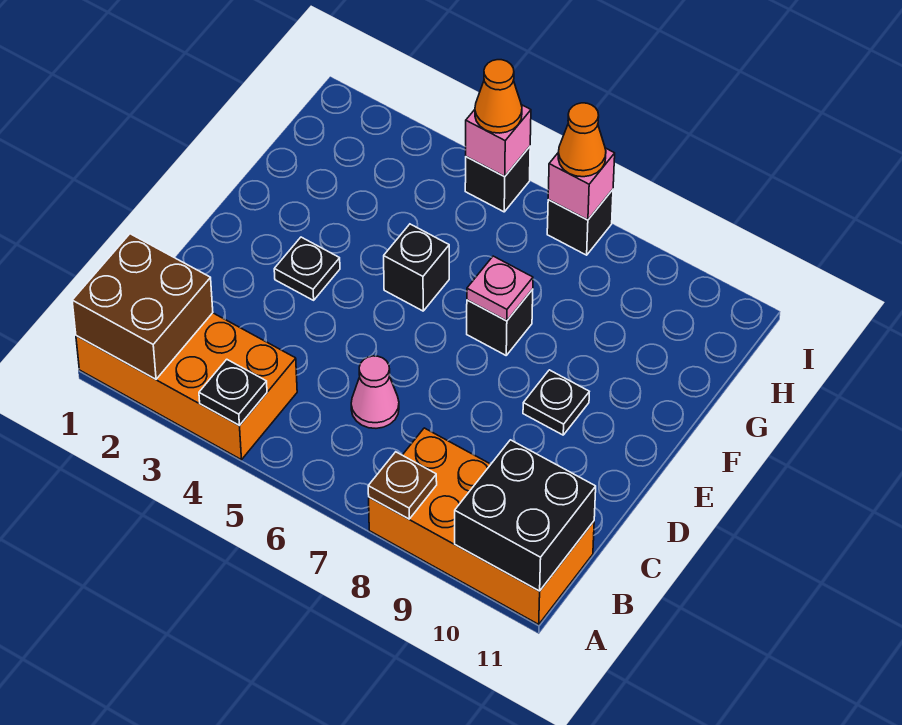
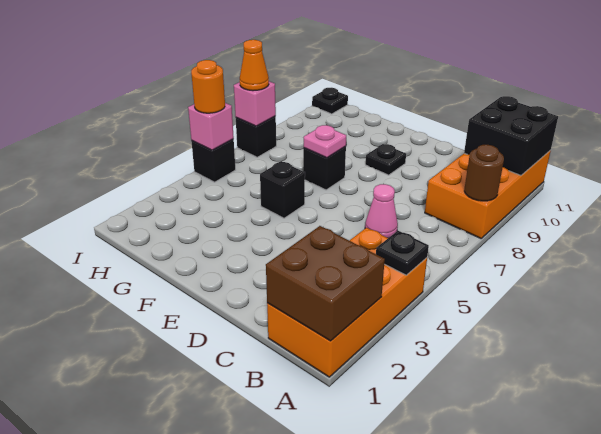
brown 1x1 plate [368,452,437,519] -> brown 1x1 round brick [464,145,504,201]
black 1x1 plate [274,237,340,300] -> black 1x1 plate moved to [312,88,348,114]
orange 1x1 cone [475,60,522,133] -> orange 1x1 round brick [191,60,225,113]

